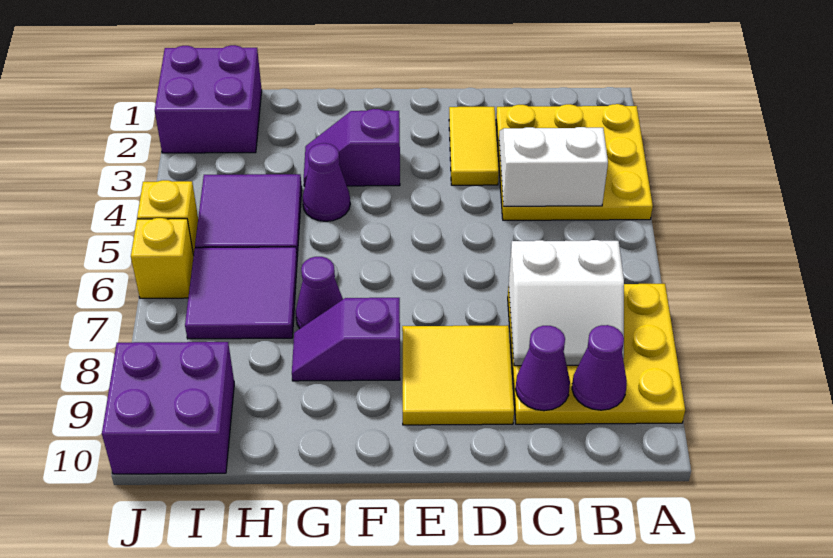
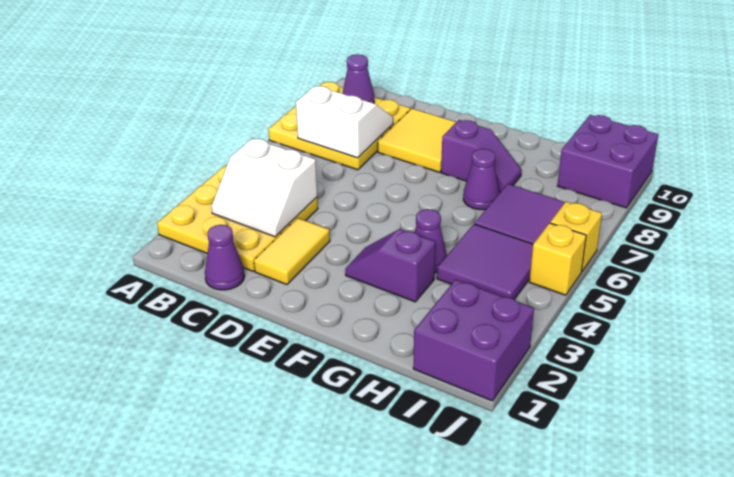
purple 1x1 cone [516,326,570,411] -> purple 1x1 cone moved to [205,225,245,290]
purple 1x2 slope [304,109,400,186] -> purple 1x2 slope turned to [345,229,435,302]

